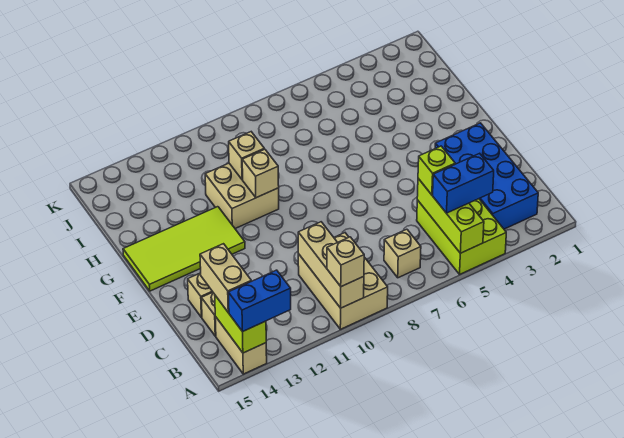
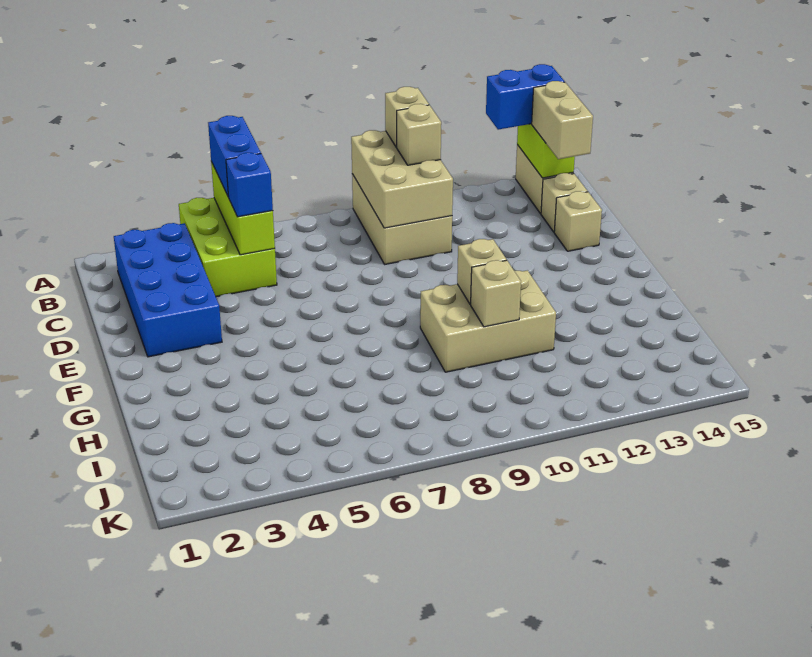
tan 1x3 brick [298,222,364,308] -> tan 2x3 brick [351,130,453,228]
blue 1x2 brick [433,153,494,213] -> blue 1x2 brick turned to [208,116,261,197]
tan 1x1 brick [384,229,421,278] -> tan 1x1 brick moved to [397,104,441,165]
lime 1x1 brick [418,146,455,195] -> blue 1x1 brick [226,153,273,217]
lime 2x4 tile [123,207,245,291] -> none
tan 2x2 brick [205,163,279,229] -> tan 2x3 brick [420,270,556,372]

